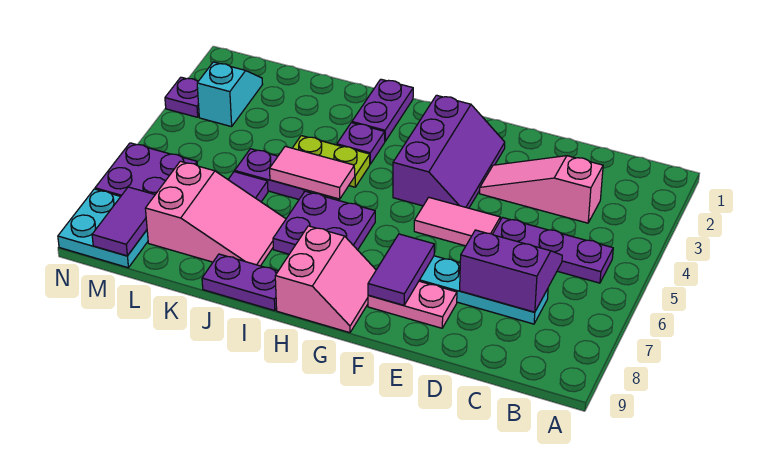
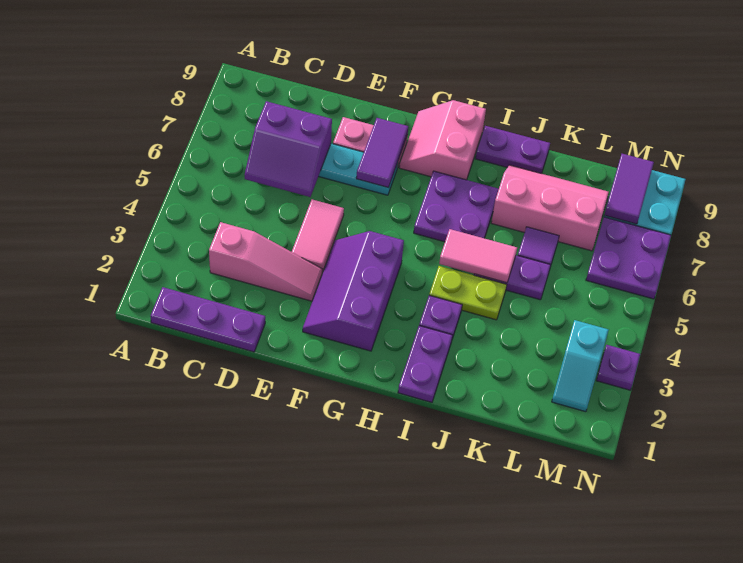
purple 1x3 plate [493,217,613,283] -> purple 1x3 plate moved to [150,287,265,352]
pink 1x2 tile [414,198,500,246] -> pink 1x2 tile turned to [292,199,344,272]
pink 2x3 slope [145,161,286,266] -> pink 2x3 slope turned to [491,165,609,251]

